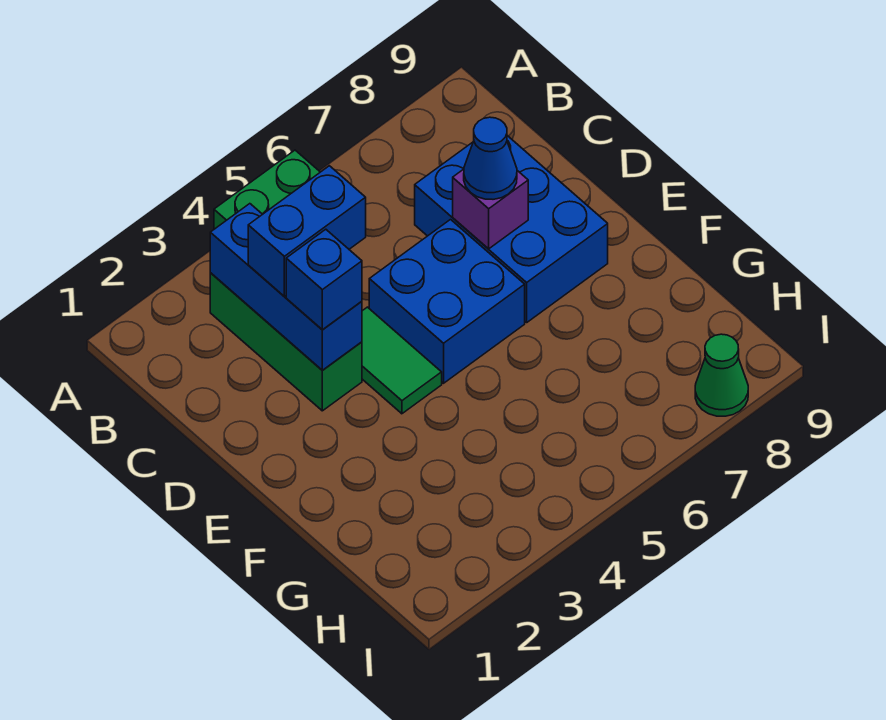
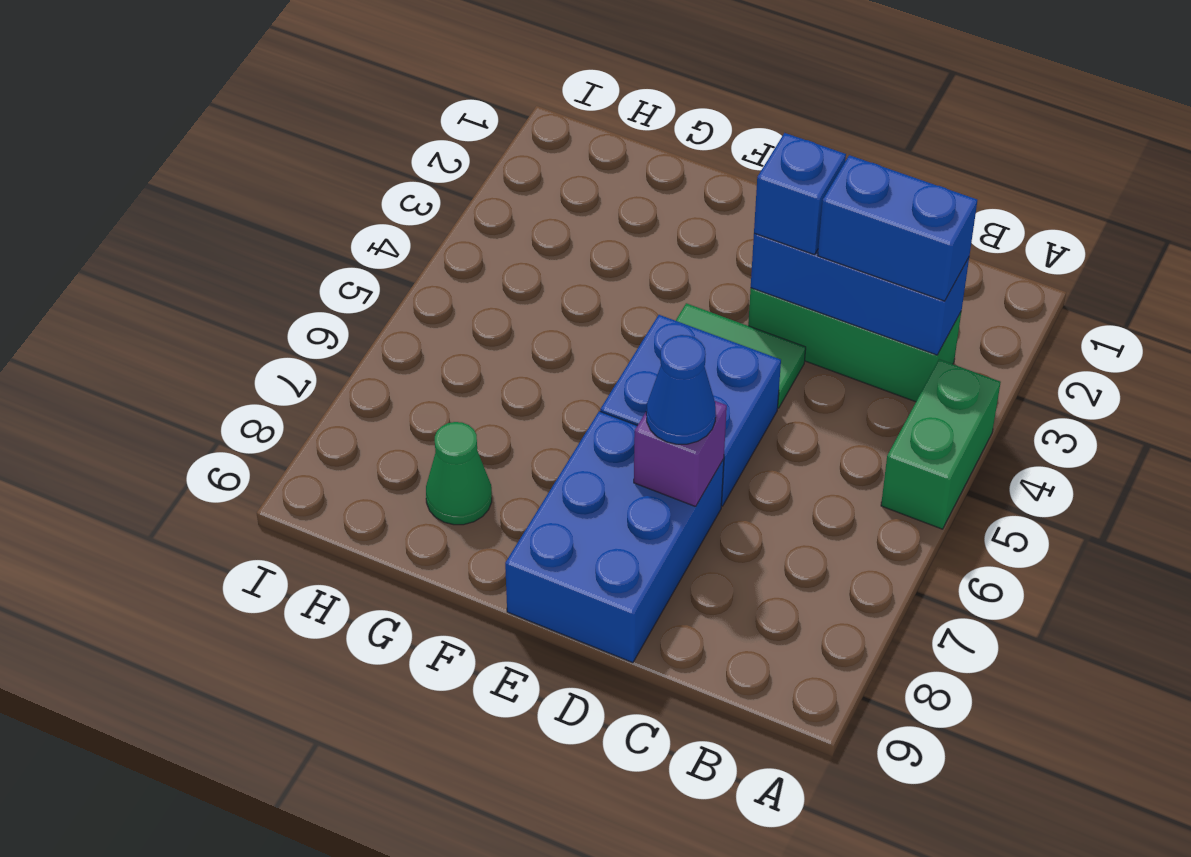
blue 1x2 brick [248,166,366,296] -> blue 1x2 brick turned to [818,155,977,301]
blue 2x3 brick [415,136,608,322] -> blue 2x3 brick turned to [505,411,724,663]
green 1x1 cone [695,334,748,416] -> green 1x1 cone moved to [426,422,492,525]

